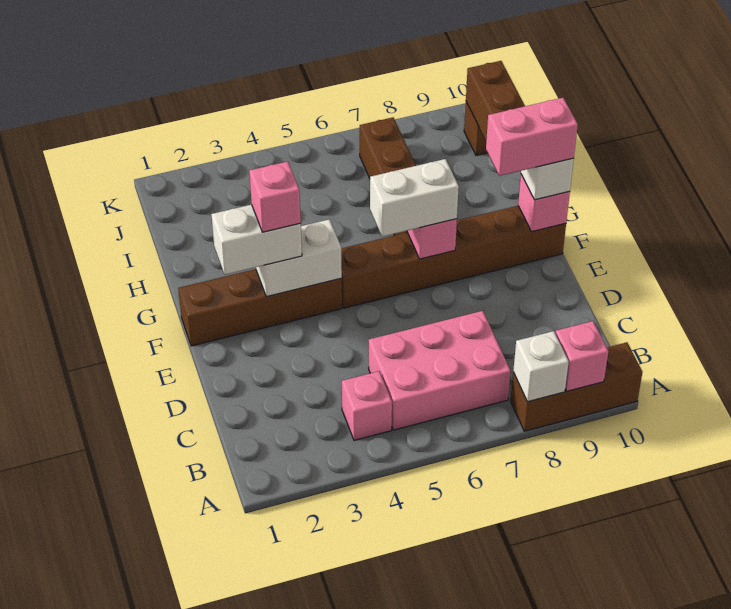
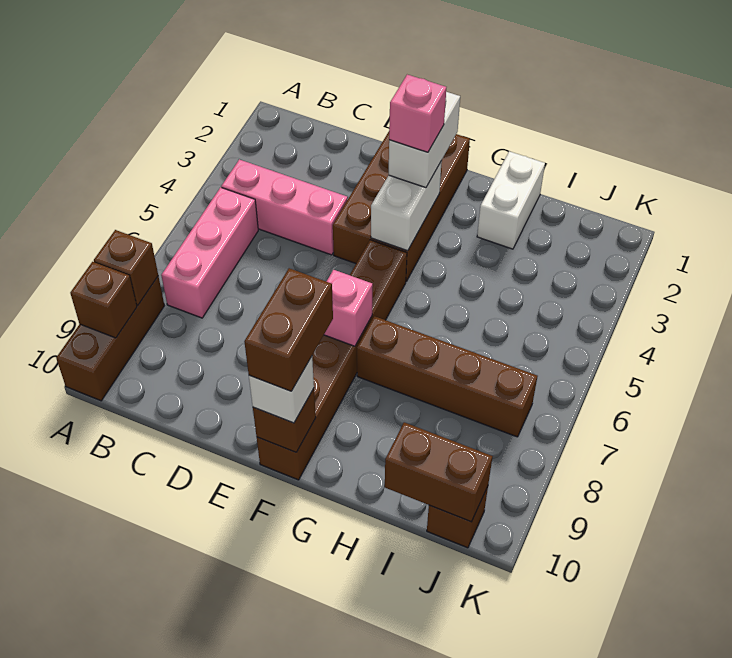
white 1x1 brick [513,331,569,402] -> brown 1x1 brick [94,230,158,305]
pink 1x1 brick [555,321,609,391] -> brown 1x1 brick [70,262,137,338]
pink 1x1 brick [342,371,392,440] -> pink 1x3 brick [221,159,348,255]
pink 2x3 brick [369,311,511,430] -> pink 1x3 brick [161,187,258,318]
brown 1x4 brick [178,269,342,346] -> brown 2x4 brick [333,132,470,282]
white 1x2 brick [370,159,459,237] -> white 1x2 brick moved to [477,151,545,249]
pink 1x2 brick [486,98,578,176] -> brown 1x2 brick [244,268,333,391]
pink 1x1 brick [518,175,570,232] -> brown 1x1 brick [253,388,316,452]

